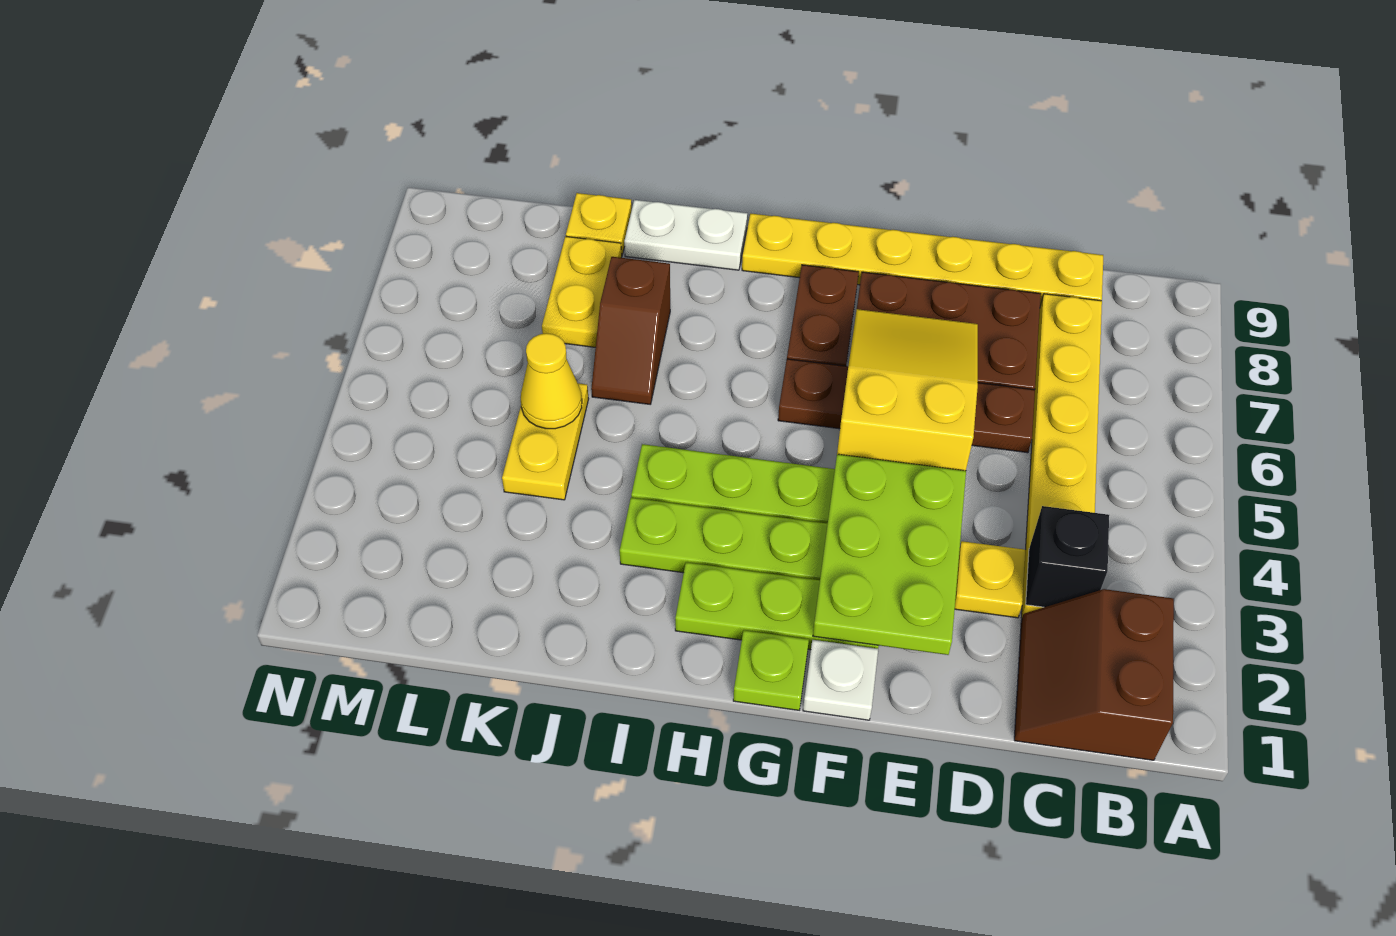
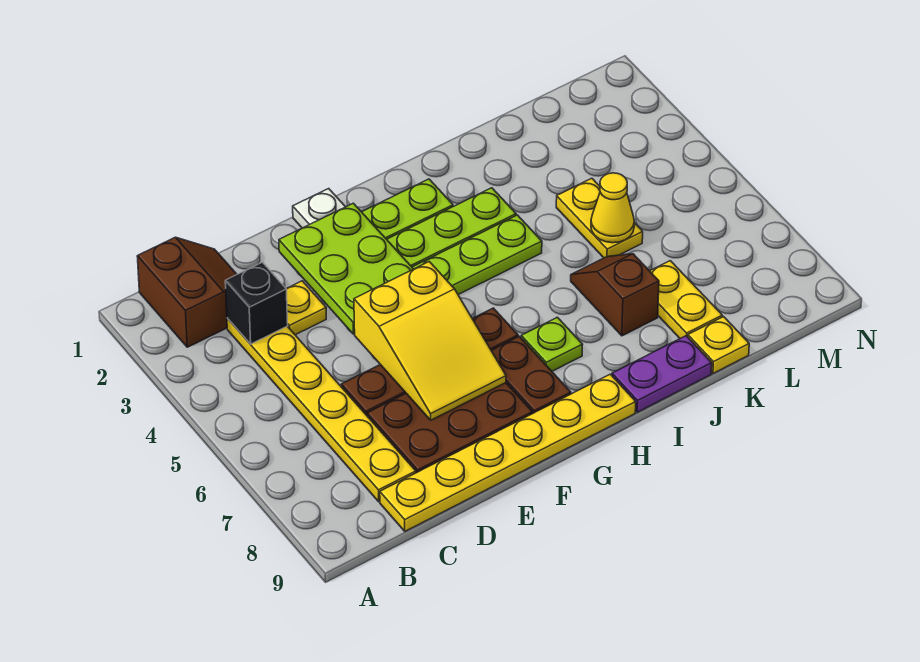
lime 1x1 plate [733,630,809,710] -> lime 1x1 plate moved to [521,317,583,371]
white 1x2 plate [624,200,747,270] -> purple 1x2 plate [612,336,712,412]

